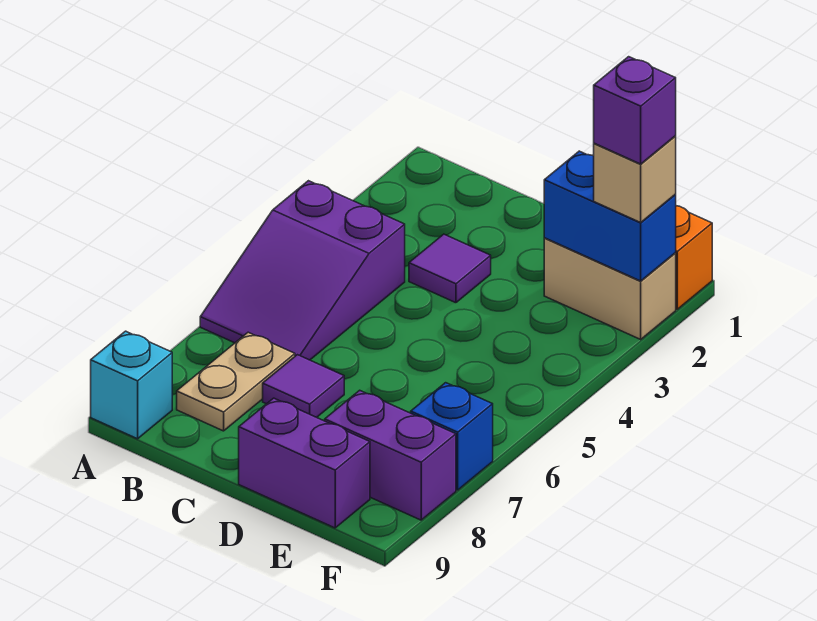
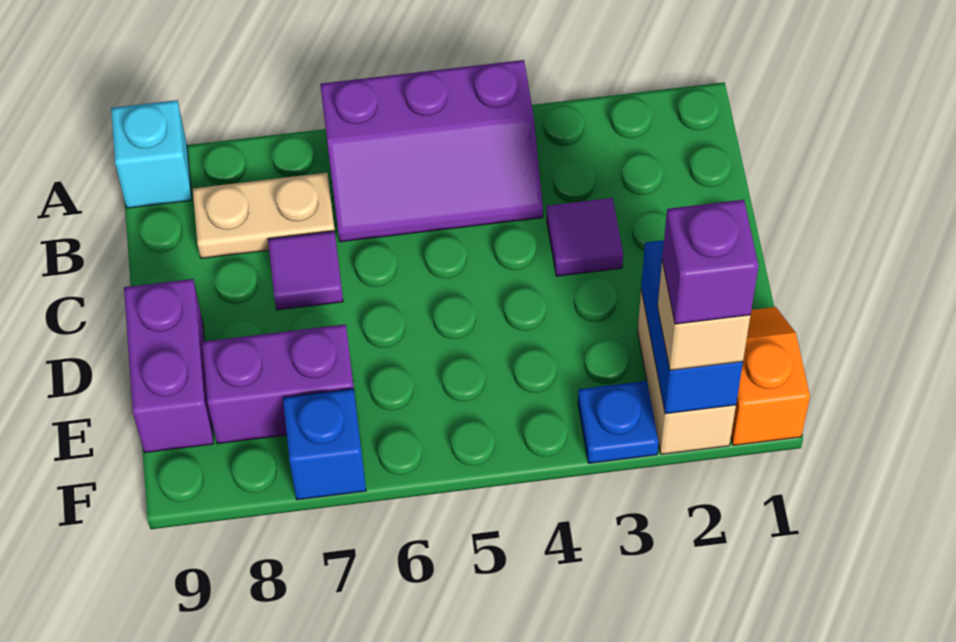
purple 2x3 slope [200,181,405,360] -> purple 2x3 slope turned to [320,60,543,242]
purple 1x2 brick [325,390,456,520] -> purple 1x2 brick turned to [202,324,354,444]
none -> blue 1x1 plate [578,381,659,463]

